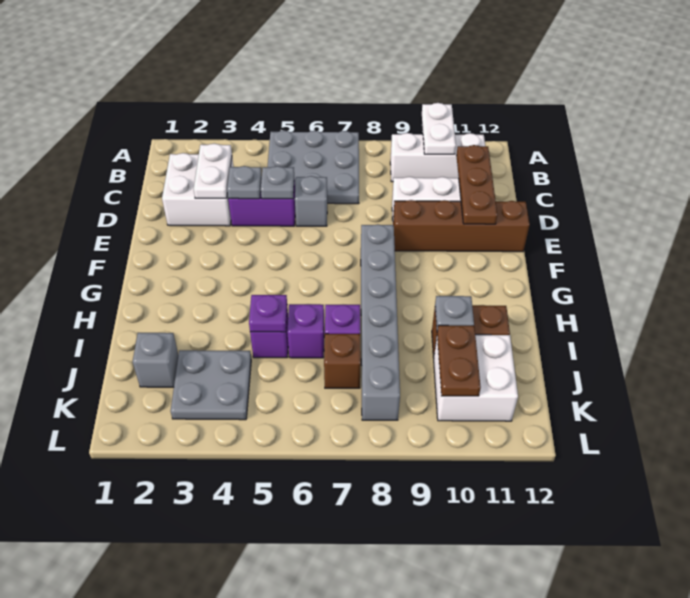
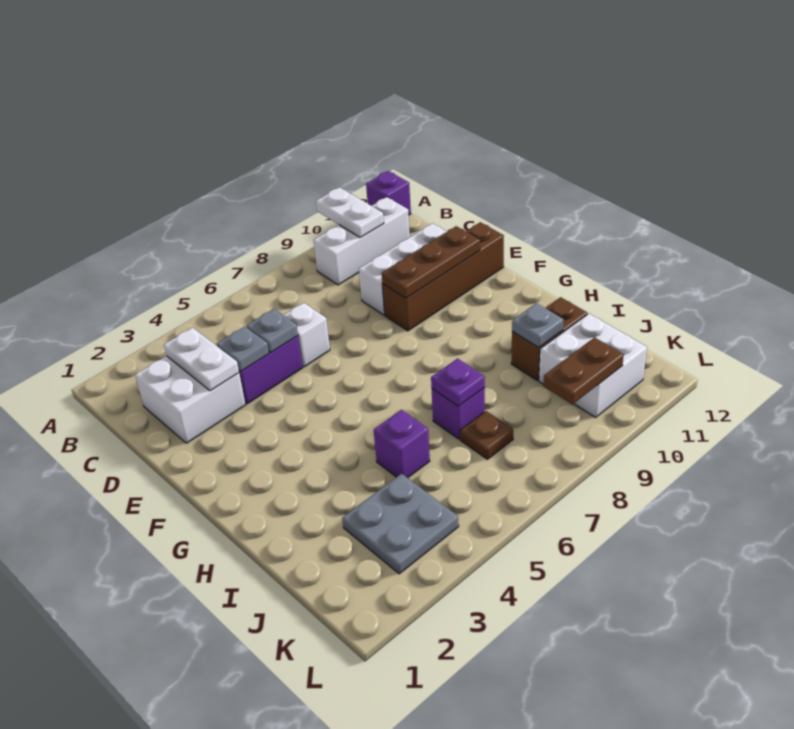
grey 3x3 plate [268,131,359,204] -> none
brown 1x3 plate [456,145,497,224] -> brown 1x3 plate turned to [382,226,480,298]
grey 1x1 brick [295,176,327,226] -> white 1x1 brick [284,303,330,367]
grey 1x6 brick [361,224,400,420] -> none
purple 1x1 plate [249,295,287,332] -> purple 1x1 plate moved to [431,359,485,406]
purple 1x1 brick [287,304,324,358] -> purple 1x1 brick moved to [366,171,411,215]
grey 1x1 brick [133,333,178,387] -> none
brown 1x1 brick [324,334,361,388] -> brown 1x1 plate [460,411,513,459]
brown 1x2 plate [437,325,481,396] -> brown 1x2 plate turned to [544,337,624,404]

